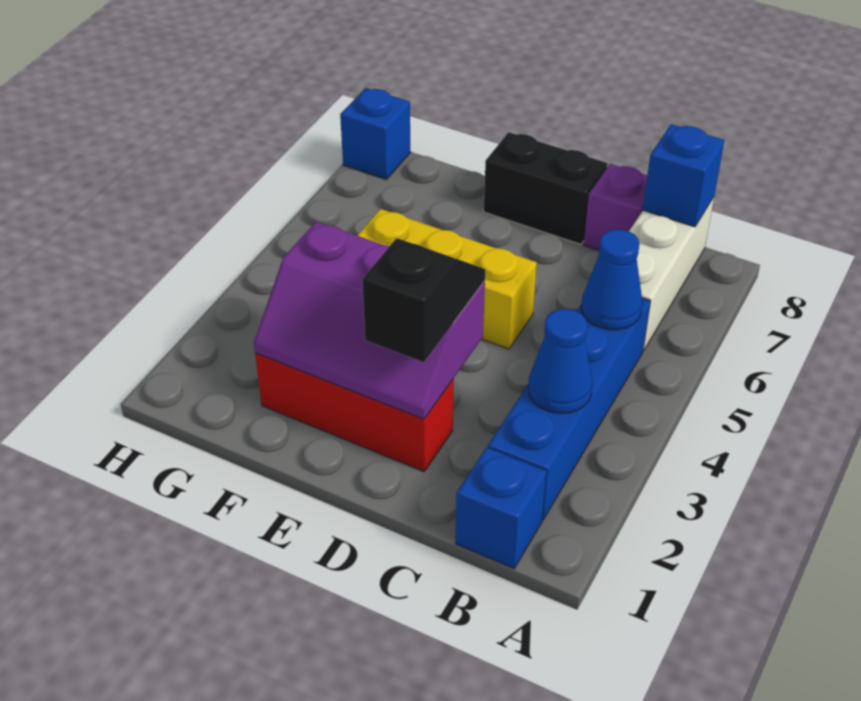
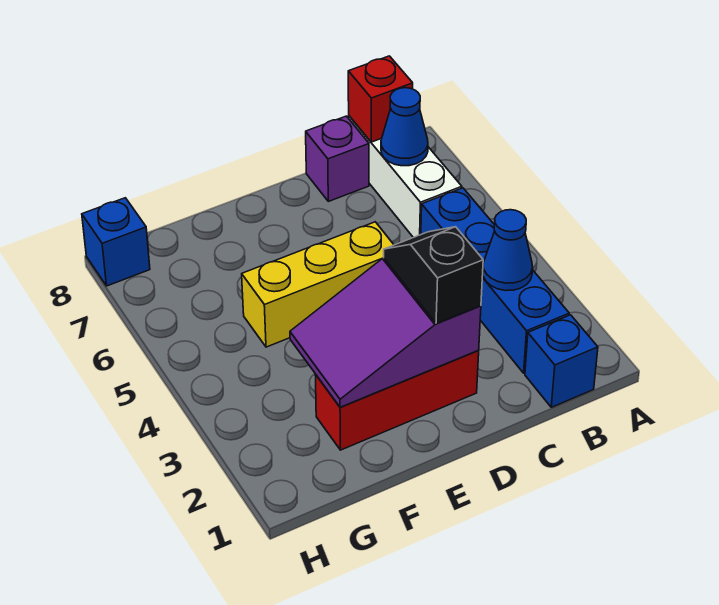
blue 1x1 cone [582,229,643,330] -> blue 1x1 cone moved to [381,88,428,166]
blue 1x1 brick [643,124,724,227] -> red 1x1 brick [348,56,413,142]
purple 2x3 slope [254,221,485,419] -> purple 2x3 slope turned to [290,258,481,407]
black 1x2 brick [484,132,607,244] -> none

